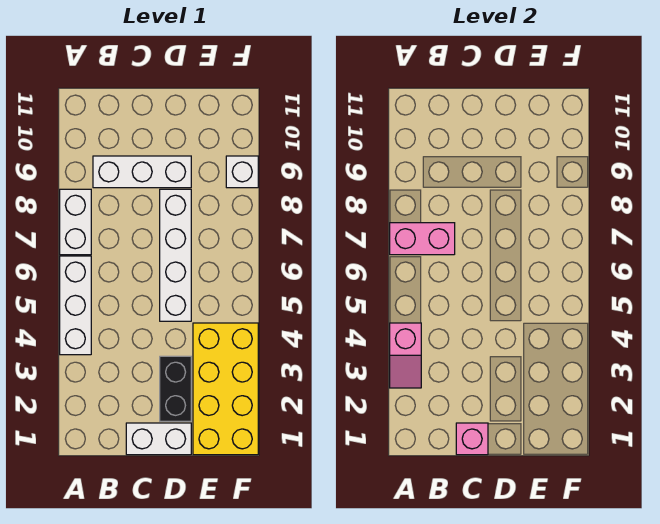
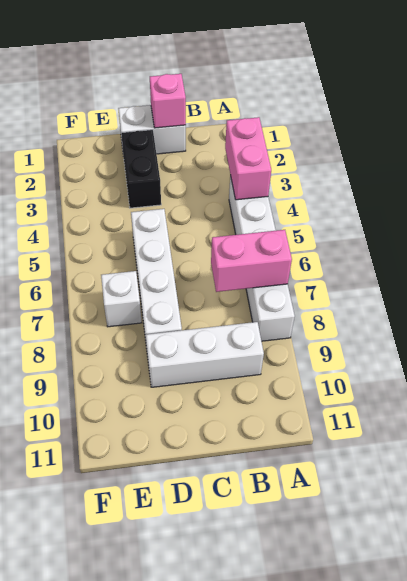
pink 1x2 slope [390,323,421,388] -> pink 1x2 brick [225,117,271,200]
yellow 2x4 brick [193,323,258,455] -> none
white 1x1 brick [226,156,258,188] -> white 1x1 brick moved to [101,271,142,327]

